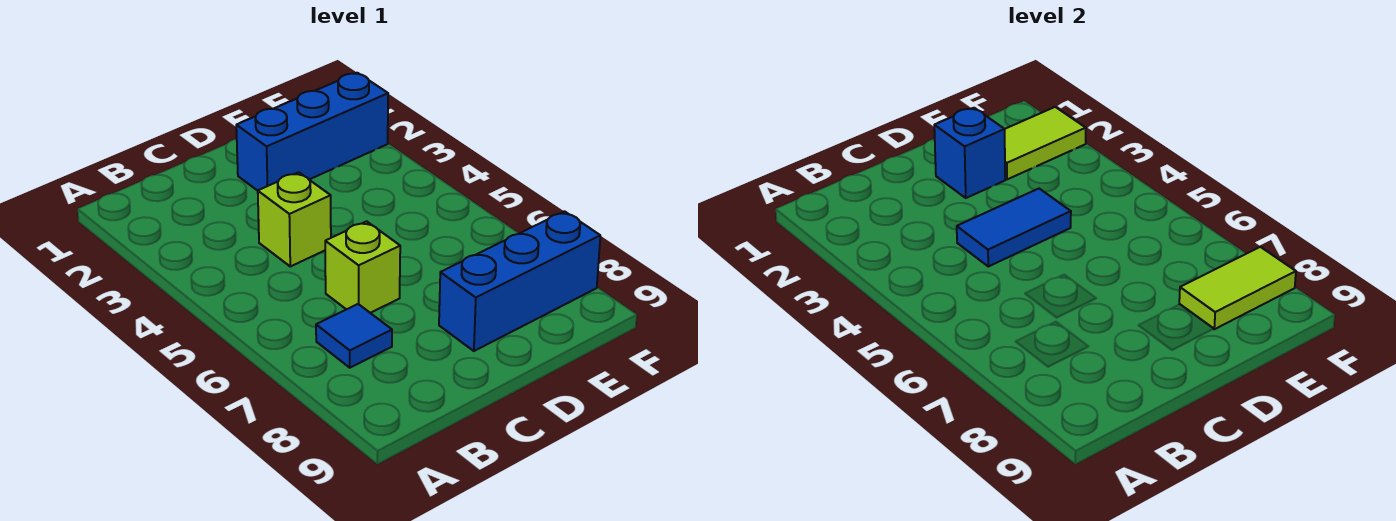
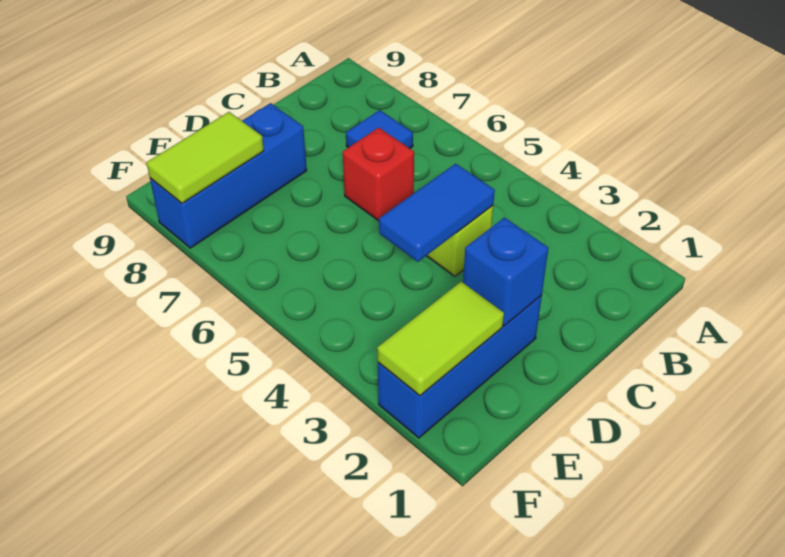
lime 1x1 brick [325,221,400,313] -> red 1x1 brick [343,128,414,221]

